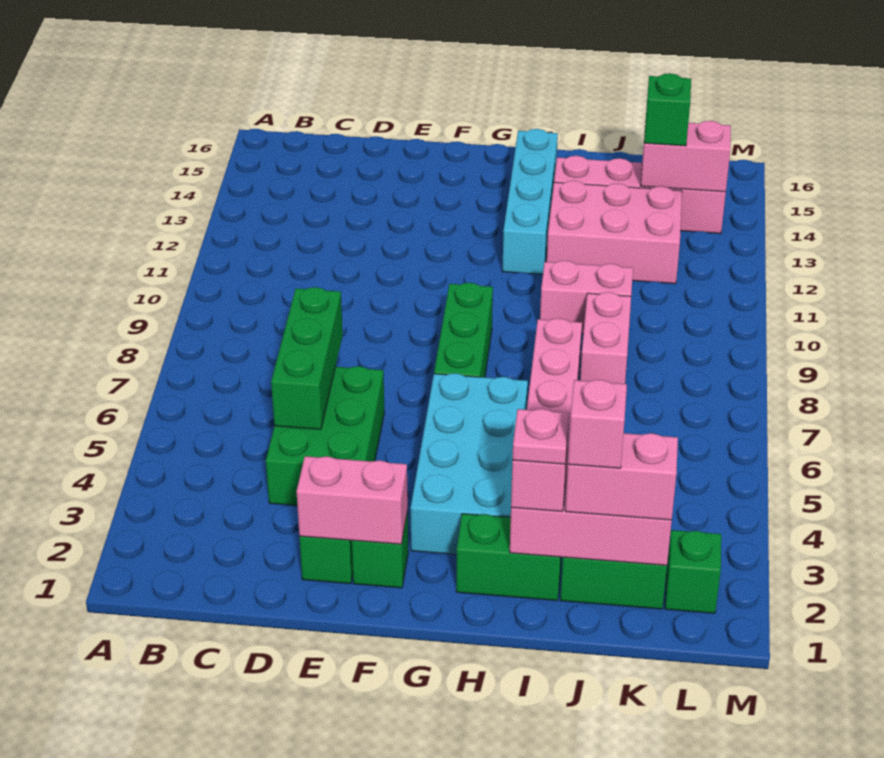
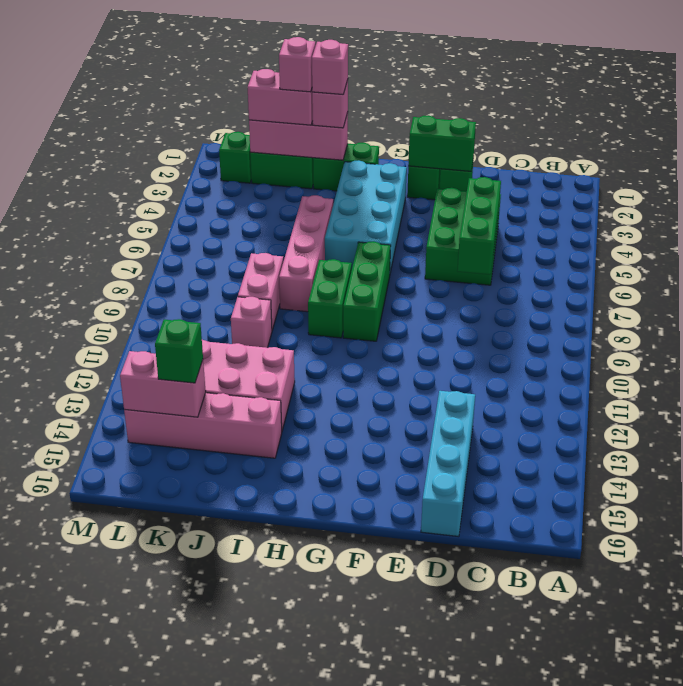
pink 1x2 brick [297,456,408,544] -> green 1x2 brick [408,116,476,171]
none -> green 1x2 brick [308,259,352,338]
cyan 1x4 brick [502,129,558,275] -> cyan 1x4 brick moved to [421,391,475,537]
pink 1x1 plate [512,409,569,464] -> pink 1x1 brick [312,40,348,95]
pink 1x2 brick [540,261,633,334] -> pink 1x1 brick [231,297,272,348]

